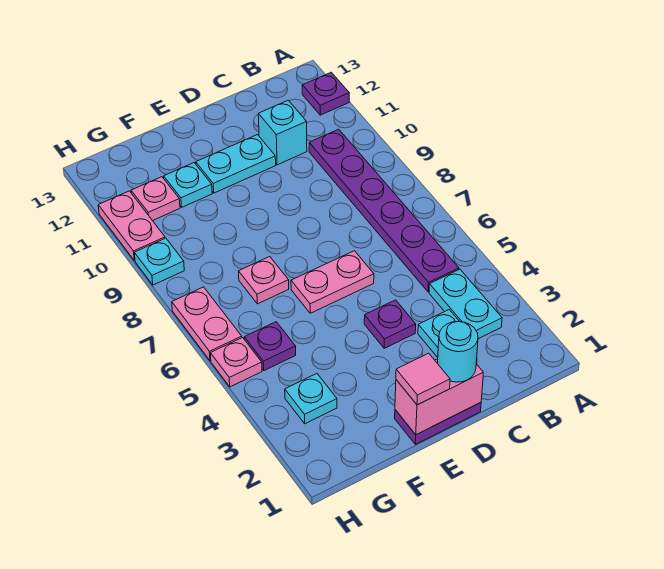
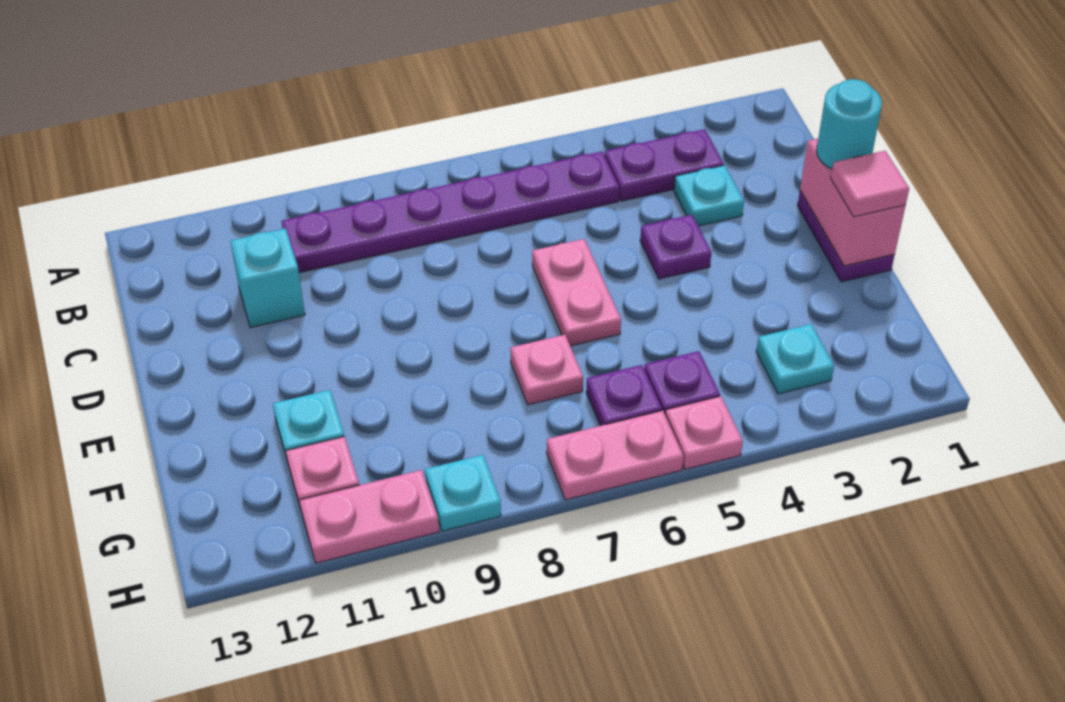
purple 1x1 plate [302,72,349,115] -> purple 1x1 plate moved to [586,365,662,426]
cyan 1x2 plate [429,269,502,339] -> purple 1x2 plate [604,129,724,201]
cyan 1x2 plate [196,135,276,193] -> none

